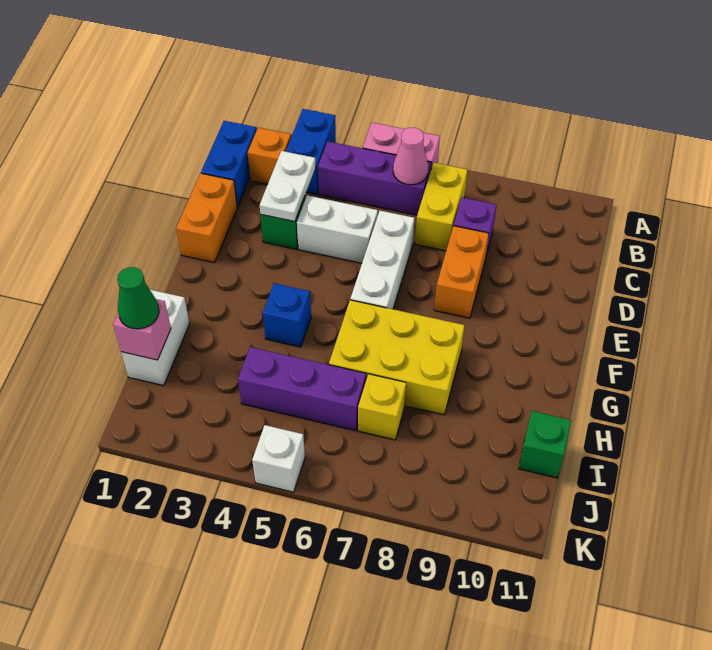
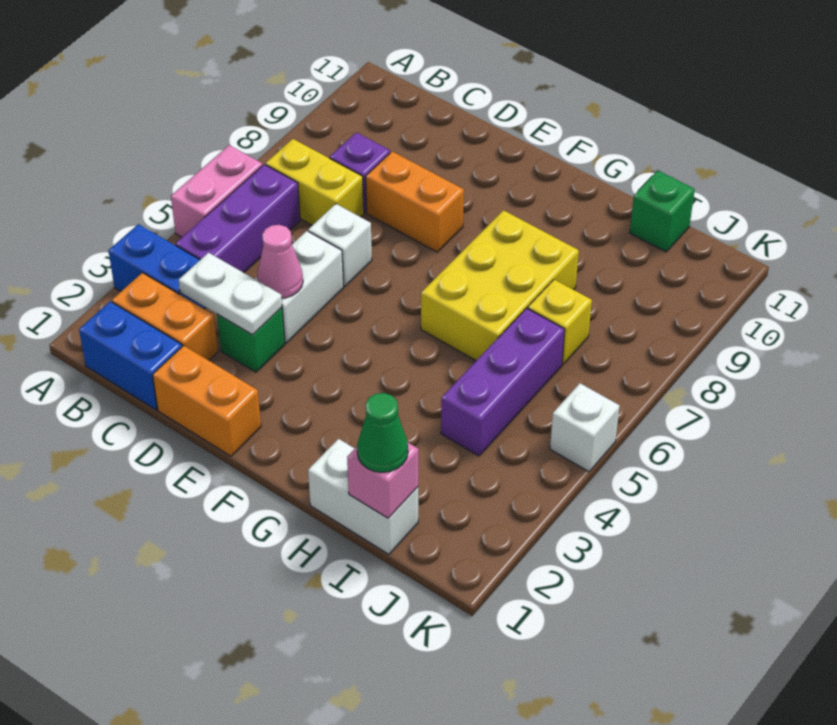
orange 1x1 brick [248,128,291,184] -> orange 1x2 brick [112,273,218,360]
pink 1x1 cone [393,128,428,185] -> pink 1x1 cone moved to [257,225,303,298]
white 1x3 brick [350,211,414,309] -> white 1x1 brick [308,204,372,286]
blue 1x1 brick [262,283,311,347] -> none

